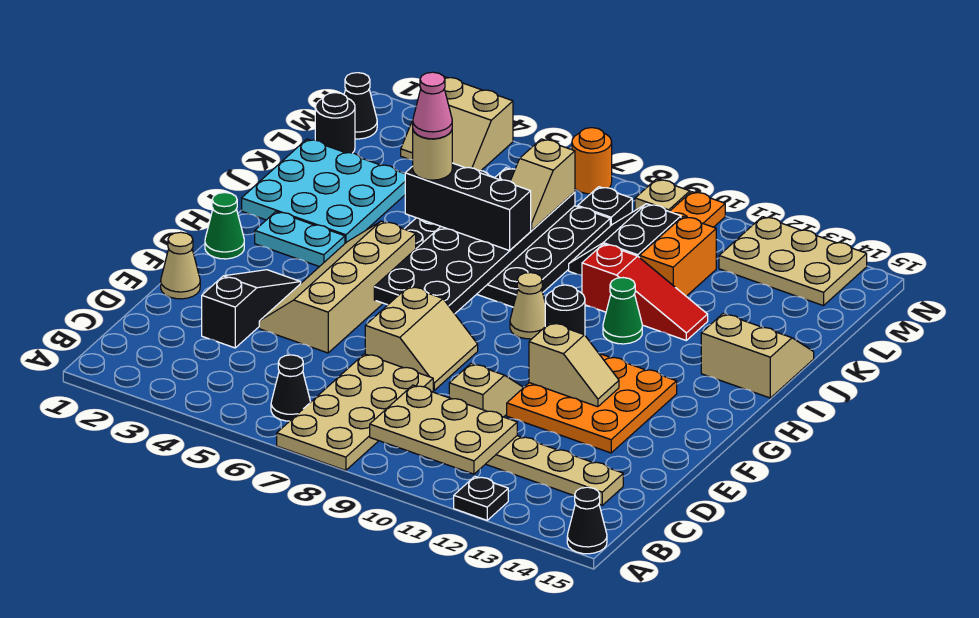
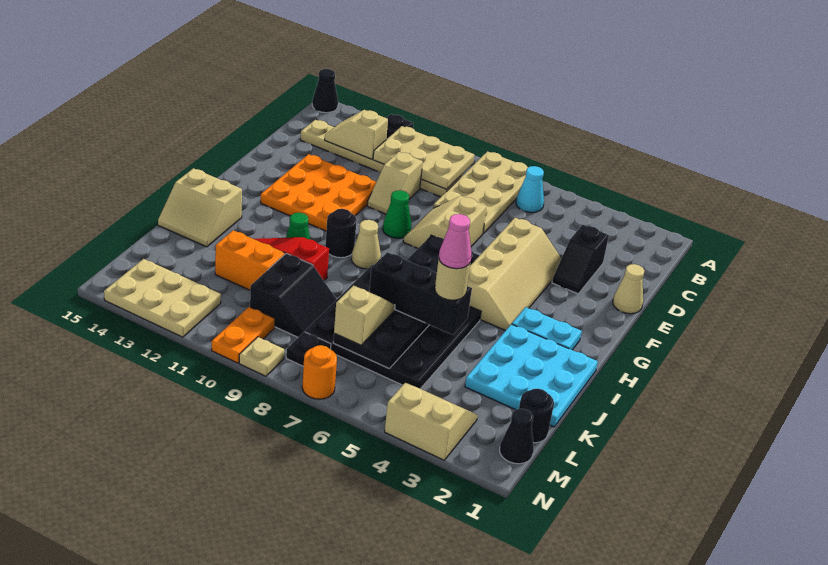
black 1x1 cone [271,355,310,421] -> cyan 1x1 cone [516,166,544,213]
black 1x3 slope [202,270,301,348] -> black 1x2 slope [552,225,609,294]
tan 1x2 slope [529,323,619,407] -> tan 1x2 slope moved to [325,110,388,159]
green 1x1 cone [205,193,244,259] -> green 1x1 cone moved to [383,190,411,238]
orange 1x2 brick [640,217,716,296] -> orange 1x2 brick turned to [215,230,285,290]

